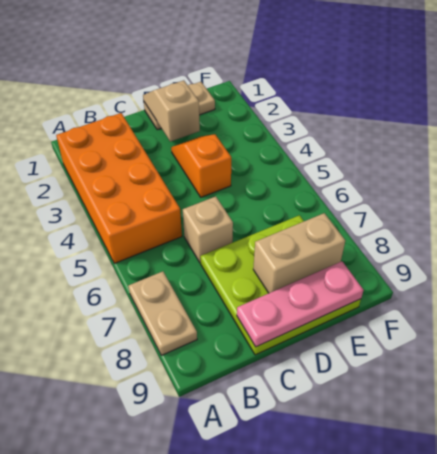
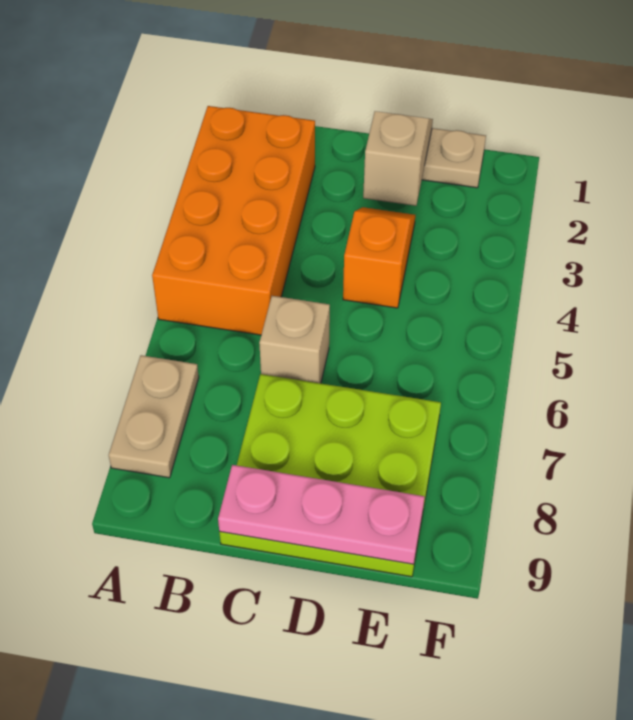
tan 1x2 brick [253,213,345,293] -> none

